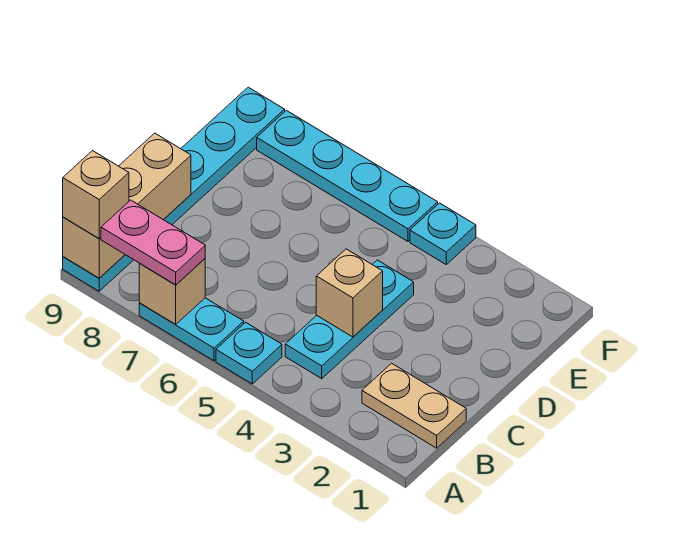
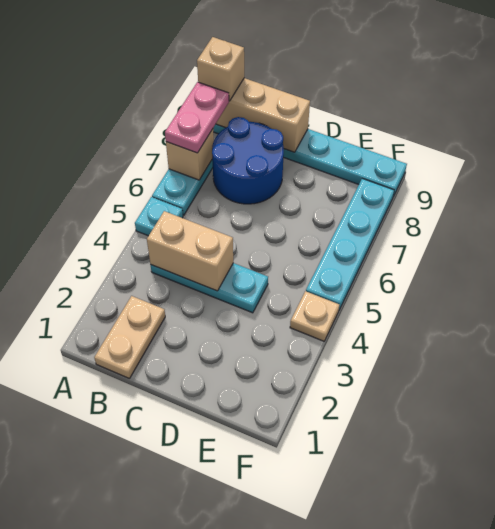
none -> blue 2x2 round brick [212,117,284,204]
tan 1x1 brick [316,249,383,337] -> tan 1x2 brick [147,211,233,291]
cyan 1x1 plate [410,203,476,264] -> tan 1x1 plate [290,291,339,341]

